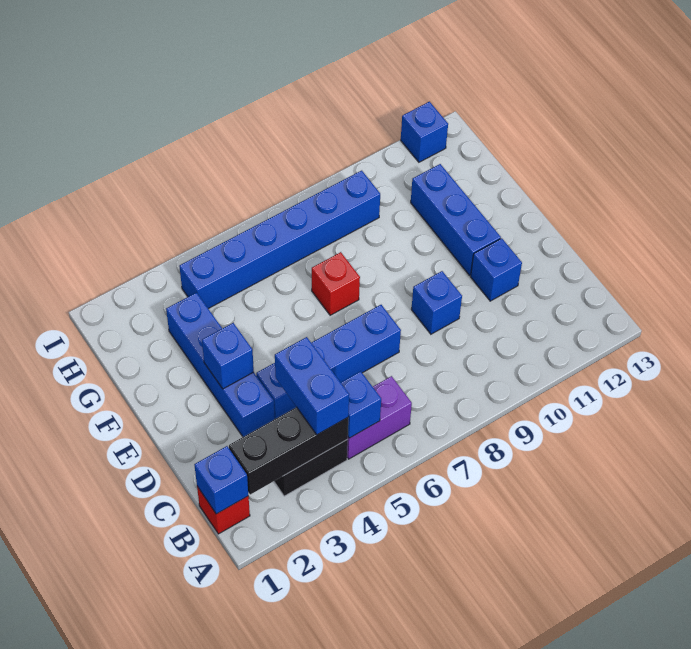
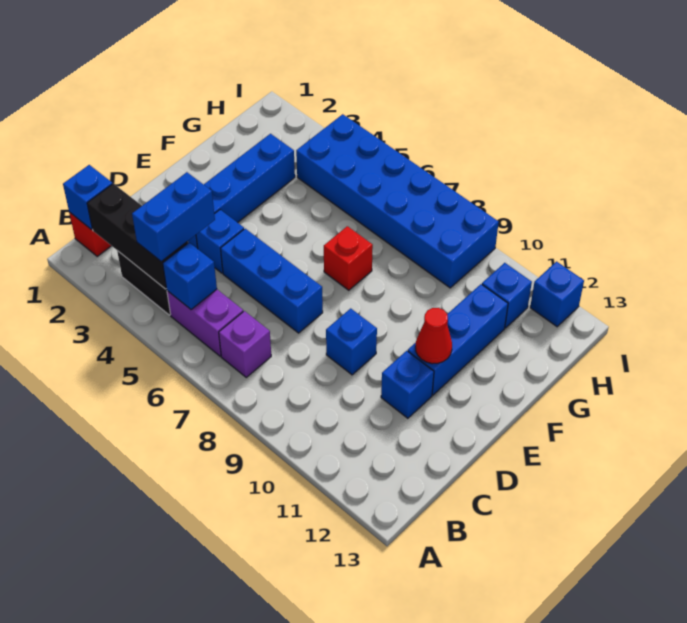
none -> purple 1x1 brick [219,311,271,377]
blue 1x1 brick [202,323,254,389] -> blue 1x1 brick moved to [482,263,532,328]
none -> red 1x1 cone [415,308,452,364]
blue 1x6 brick [179,171,380,309] -> blue 2x6 brick [296,114,499,288]

